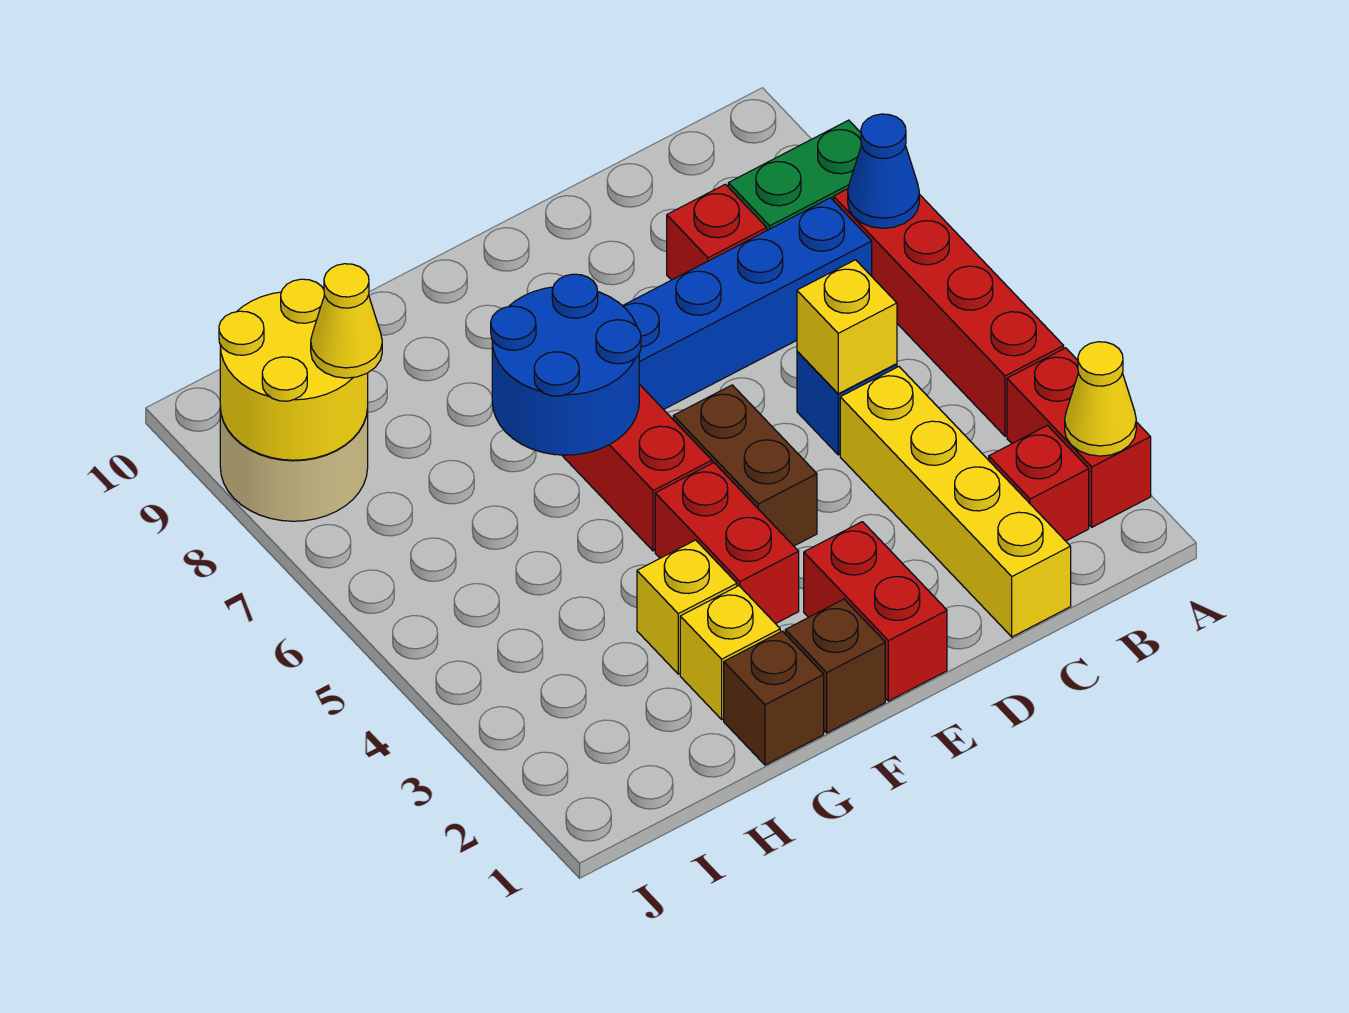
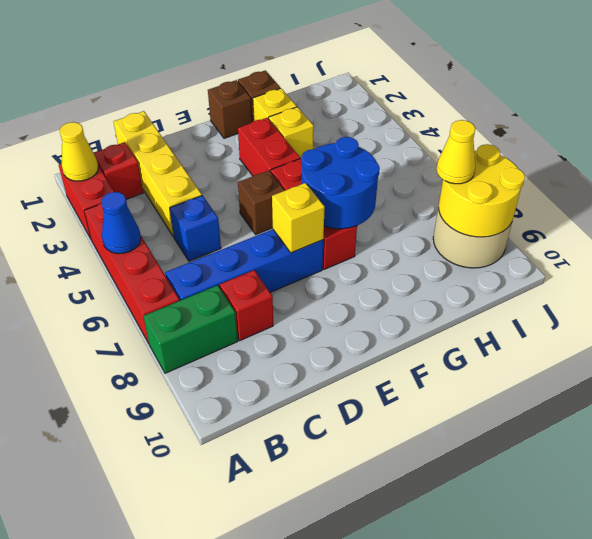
blue 1x1 cone [848,114,919,228] -> blue 1x1 cone moved to [101,192,141,254]
yellow 1x1 brick [797,260,897,394] -> yellow 1x1 brick moved to [272,183,325,253]
red 1x2 brick [804,522,947,701] -> none
brown 1x2 brick [673,385,817,546] -> brown 1x1 brick [238,171,285,234]

